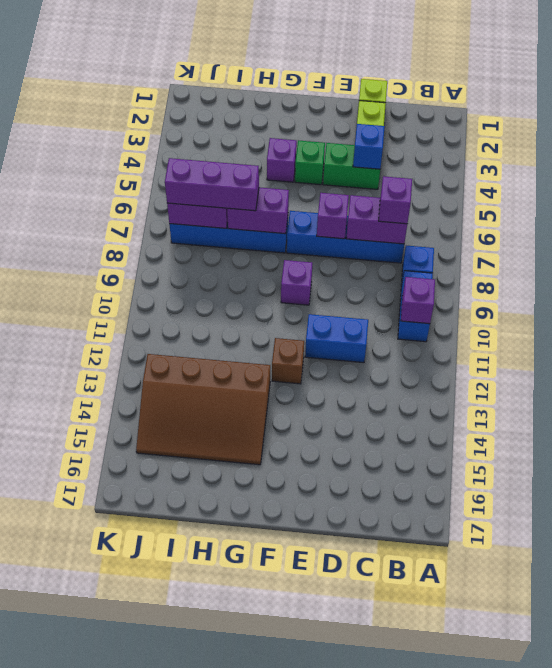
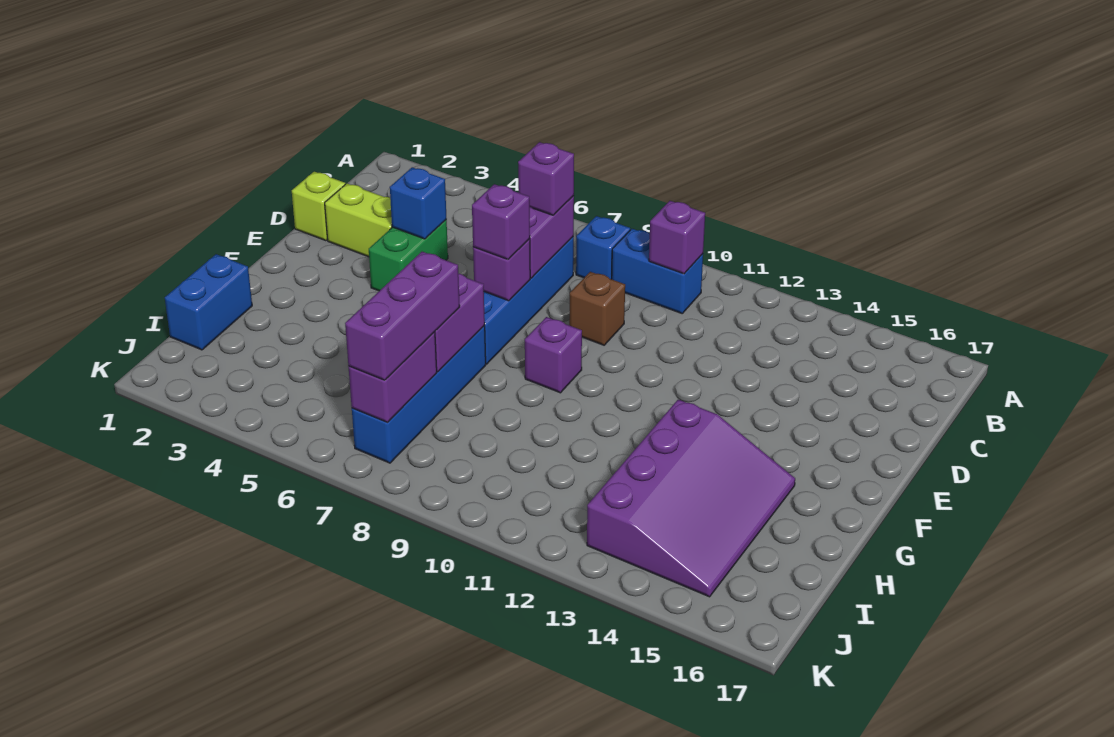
blue 1x2 brick [305,314,368,363] -> blue 1x2 brick moved to [165,254,252,350]
green 1x1 brick [295,140,325,185] -> none
brown 1x1 brick [272,338,304,384] -> brown 1x1 brick moved to [569,272,625,345]
purple 1x1 brick [267,138,297,182] -> purple 1x1 brick moved to [472,184,530,259]
brown 3x4 slope [136,354,270,465] -> purple 3x4 slope [587,400,795,597]

